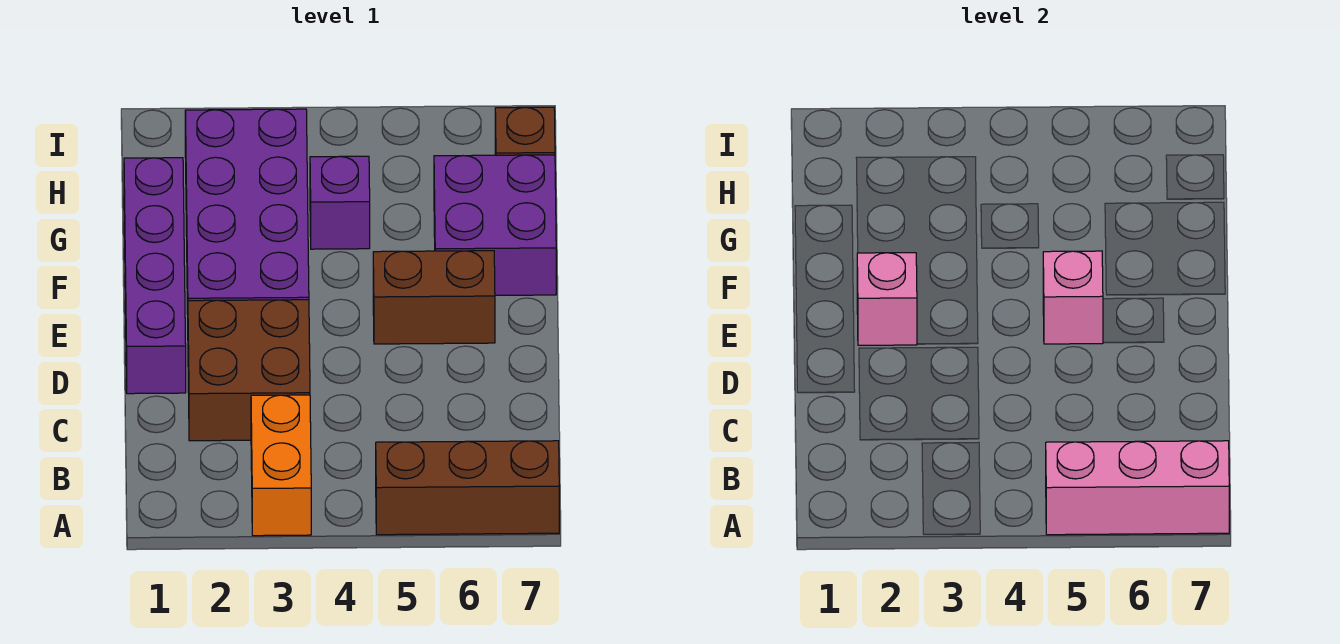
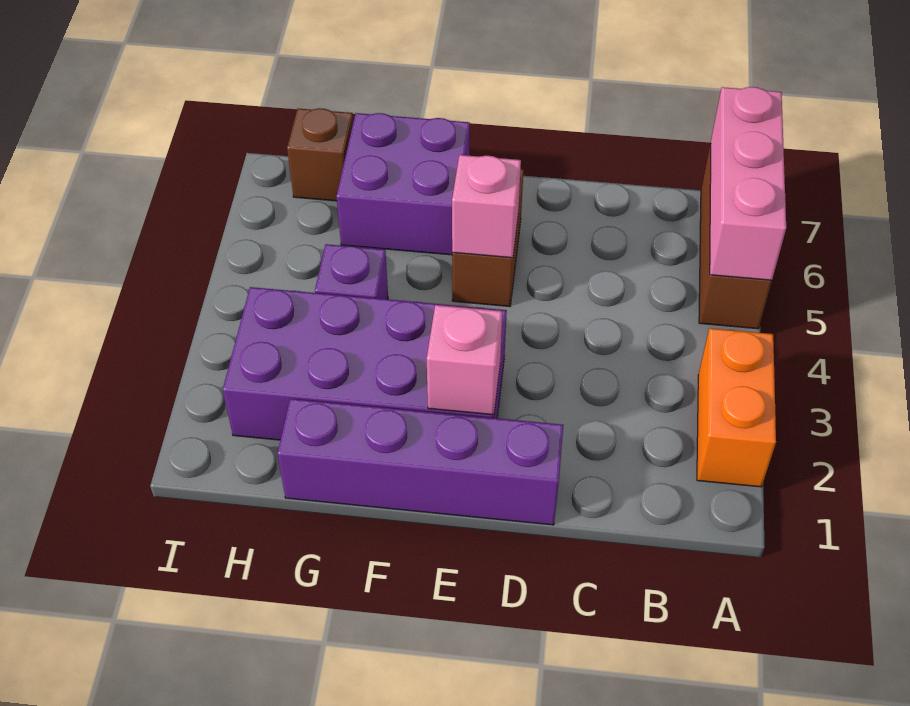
orange 1x2 brick [251,395,311,536] -> orange 1x2 brick turned to [697,328,776,487]
brown 2x2 brick [188,300,310,441] -> none

